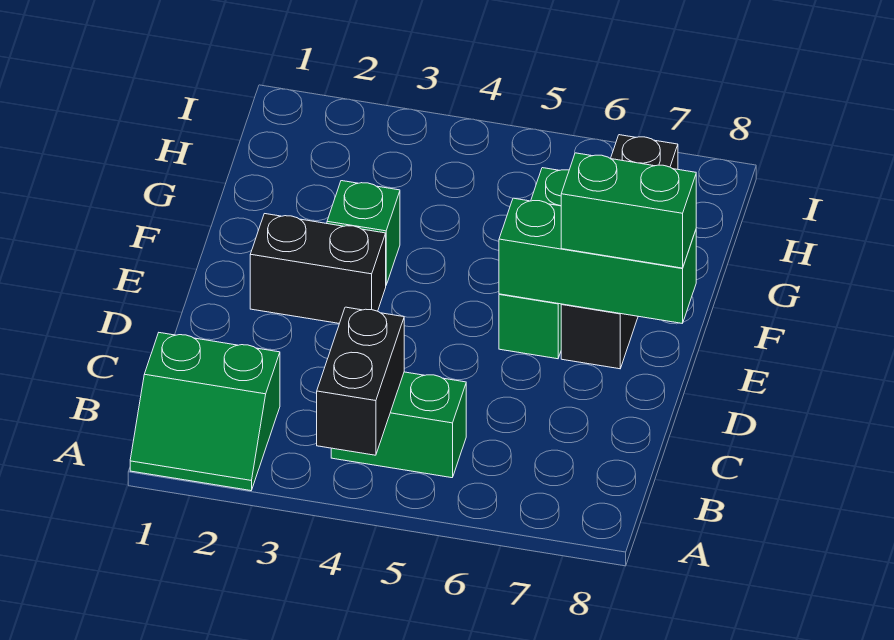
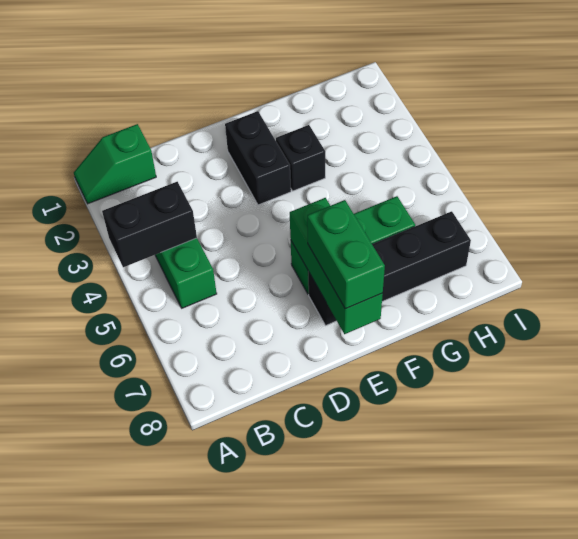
green 2x2 slope [130,333,280,491] -> green 1x2 slope [74,124,156,204]
green 1x1 brick [327,181,400,285] -> black 1x1 brick [276,125,325,191]

